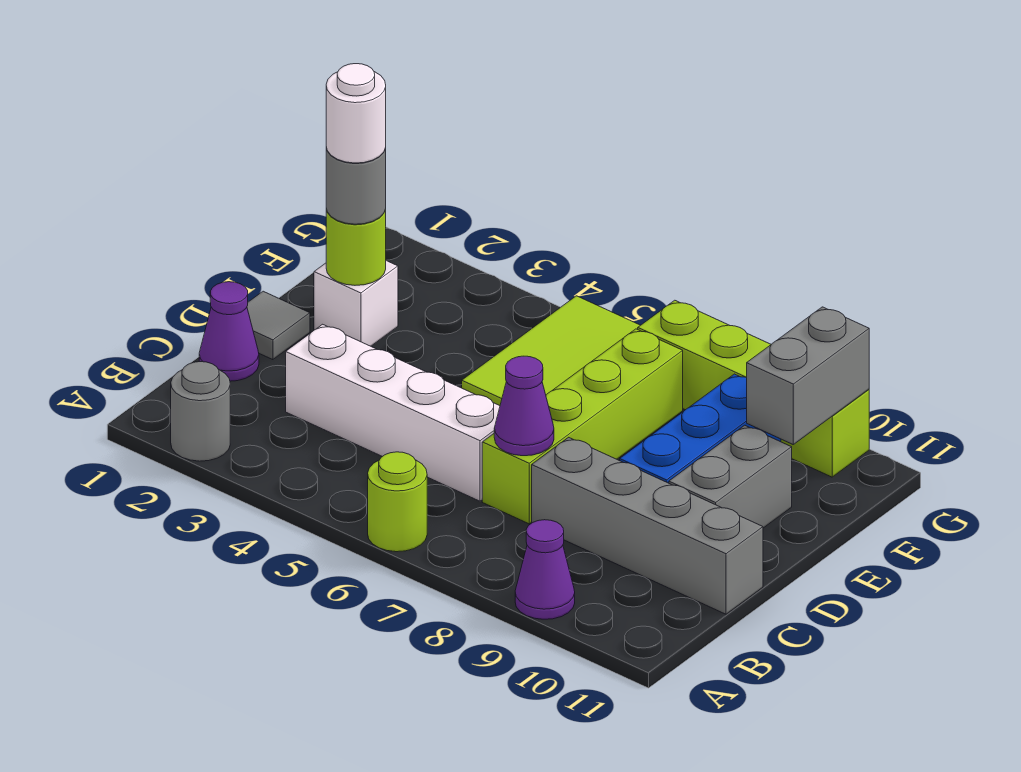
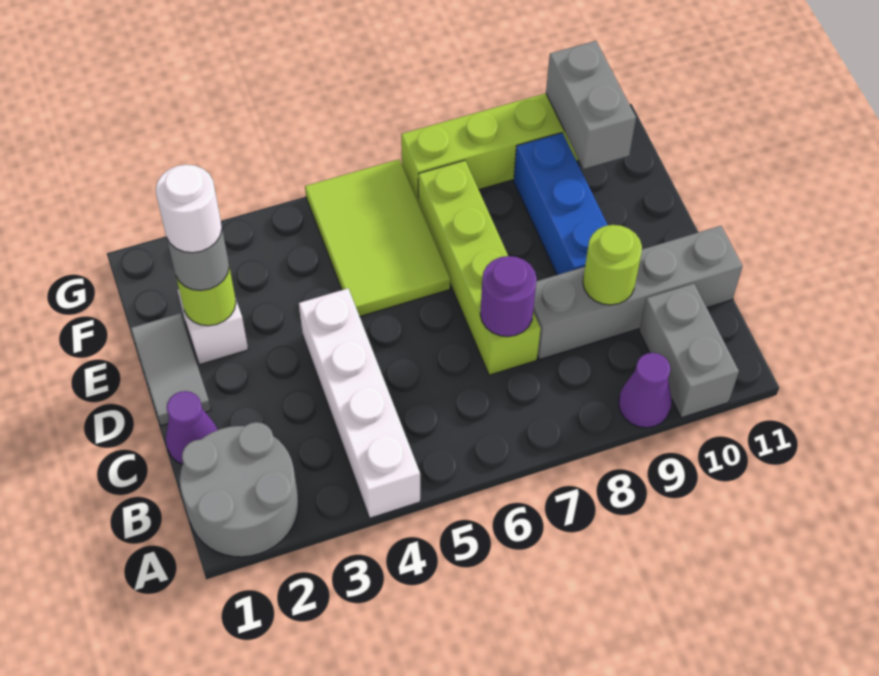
grey 1x1 round brick [171,362,230,461] -> grey 2x2 round brick [180,422,299,557]
lime 1x1 round brick [368,452,427,552] -> lime 1x1 round brick moved to [583,225,642,305]
white 1x4 brick [286,324,500,501] -> white 1x4 brick turned to [299,288,420,518]
purple 1x1 cone [494,356,554,456] -> purple 1x1 round brick [480,256,537,337]
grey 1x1 tile [247,291,310,360] -> grey 1x2 tile [131,314,211,426]
grey 1x2 brick [669,425,792,528] -> grey 1x2 brick moved to [639,284,739,418]

